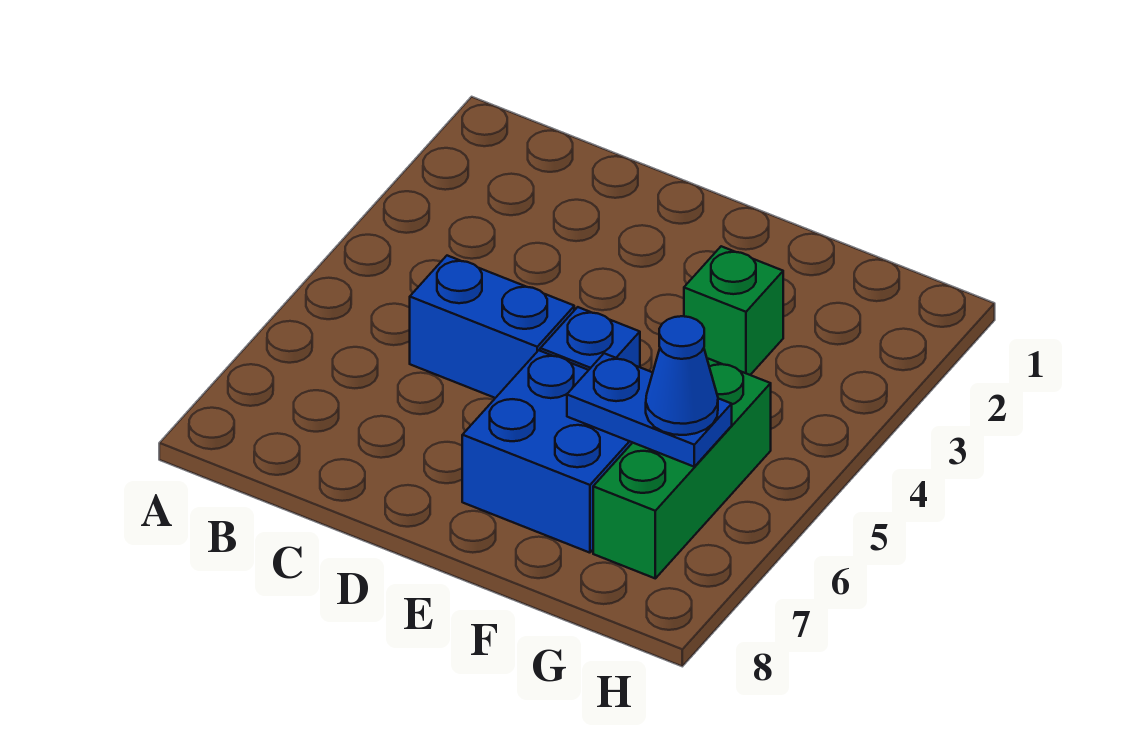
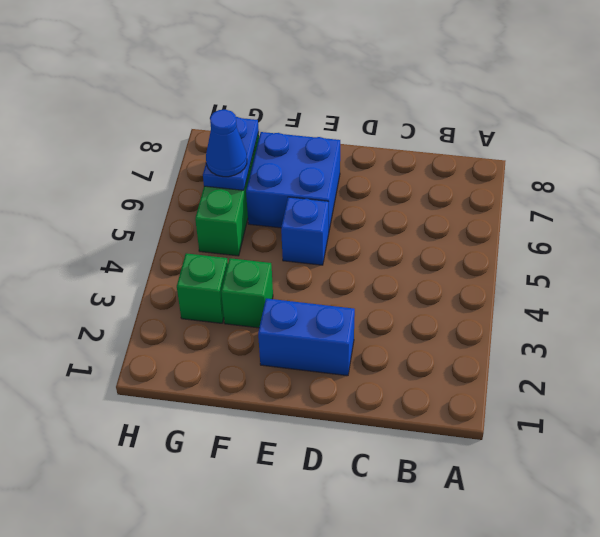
blue 1x2 brick [410,256,574,398] -> blue 1x2 brick moved to [258,298,355,376]
blue 1x2 plate [567,353,732,467] -> blue 1x2 plate turned to [203,117,259,190]
none -> green 1x1 brick [177,253,228,323]

